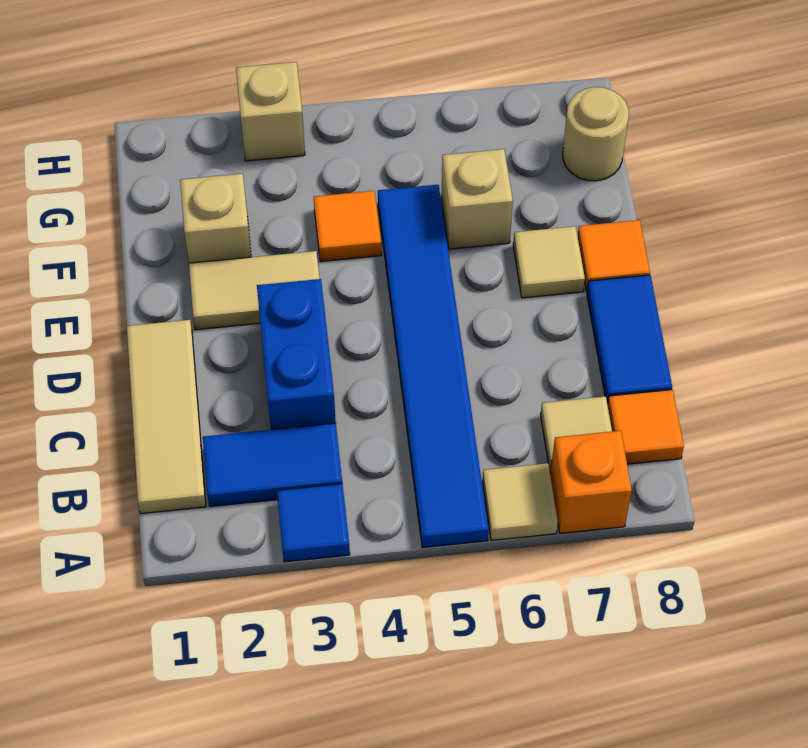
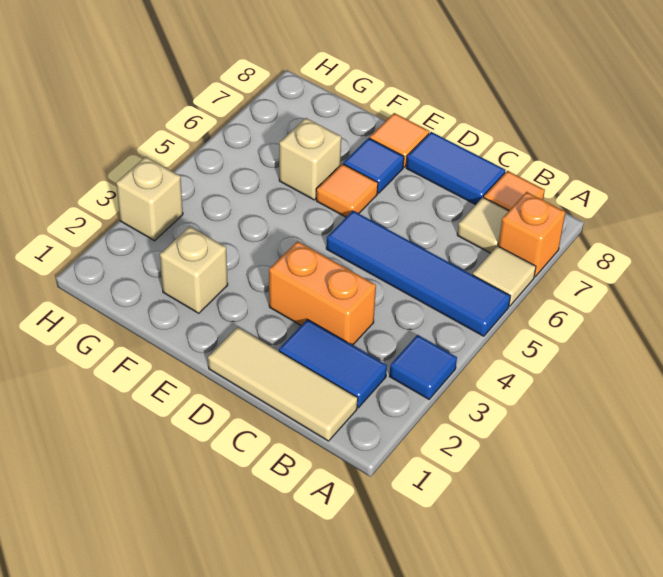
blue 1x6 tile [378,185,489,548] -> blue 1x4 tile [326,211,510,336]
blue 1x2 tile [203,423,342,506] -> blue 1x2 tile turned to [279,319,387,408]
blue 1x2 brick [257,279,336,430] -> orange 1x2 brick [269,241,376,345]
tan 1x2 tile [189,251,320,330] -> none
tan 1x1 tile [513,226,585,298] -> blue 1x1 tile [343,138,404,193]
orange 1x1 tile [314,191,381,261] -> orange 1x1 tile moved to [316,164,378,217]
tan 1x1 round brick [563,87,629,181] -> none

